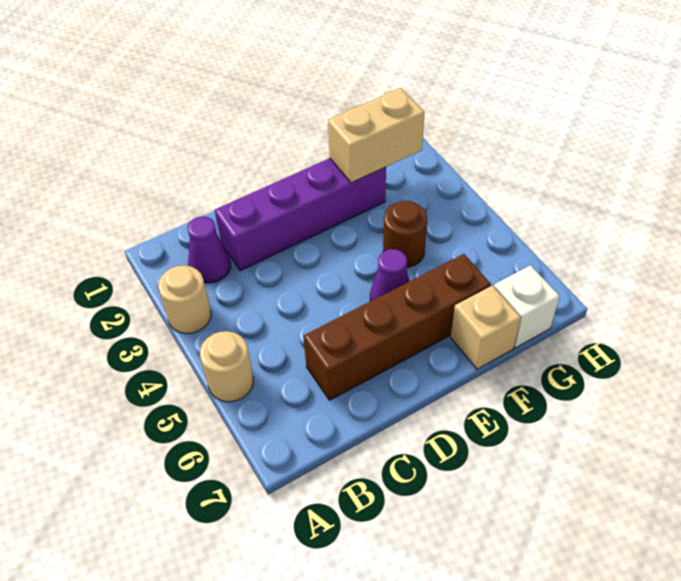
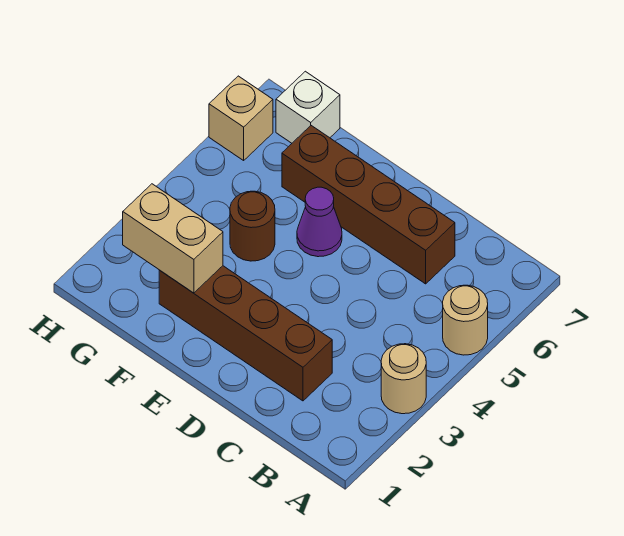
purple 1x1 cone [188,216,231,283] -> none
purple 1x4 brick [215,158,386,271] -> brown 1x4 brick [159,266,332,401]
tan 1x1 brick [451,285,521,369] -> tan 1x1 brick moved to [209,76,273,160]

